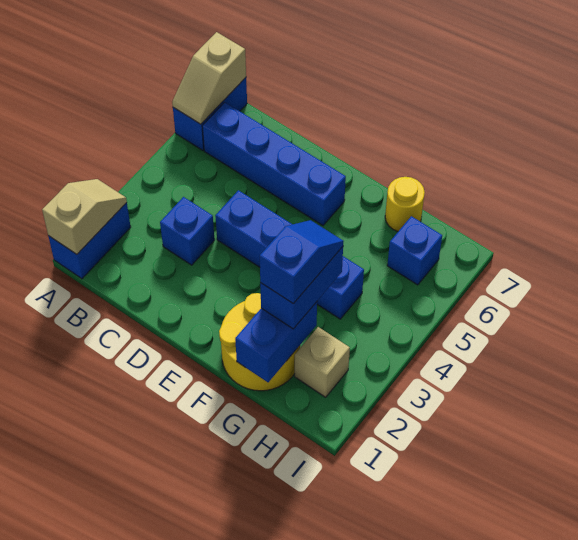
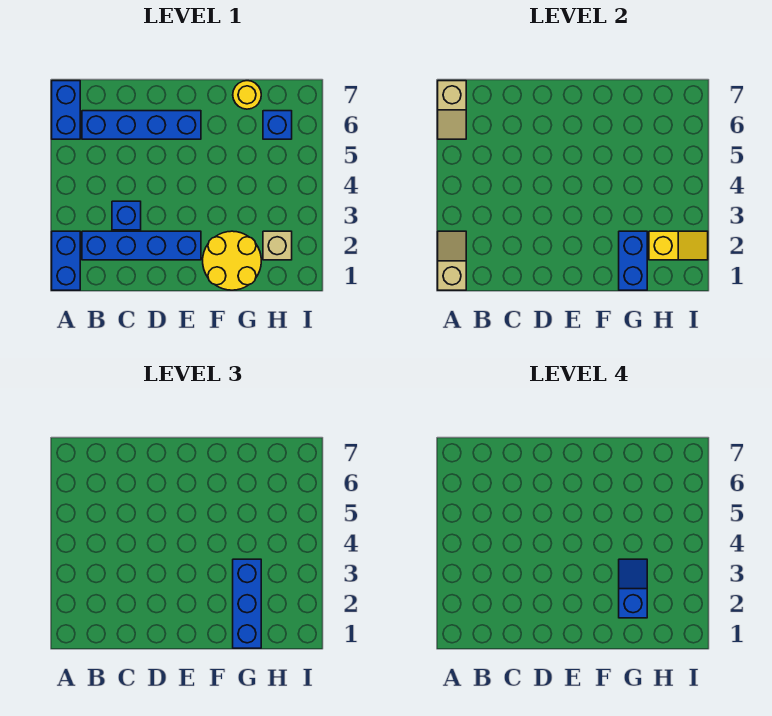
blue 1x4 brick [215,190,364,319] -> blue 1x4 brick moved to [82,231,201,260]
blue 1x2 brick [260,247,343,329] -> blue 1x3 brick [233,559,261,648]
none -> yellow 1x2 slope [649,231,708,260]

